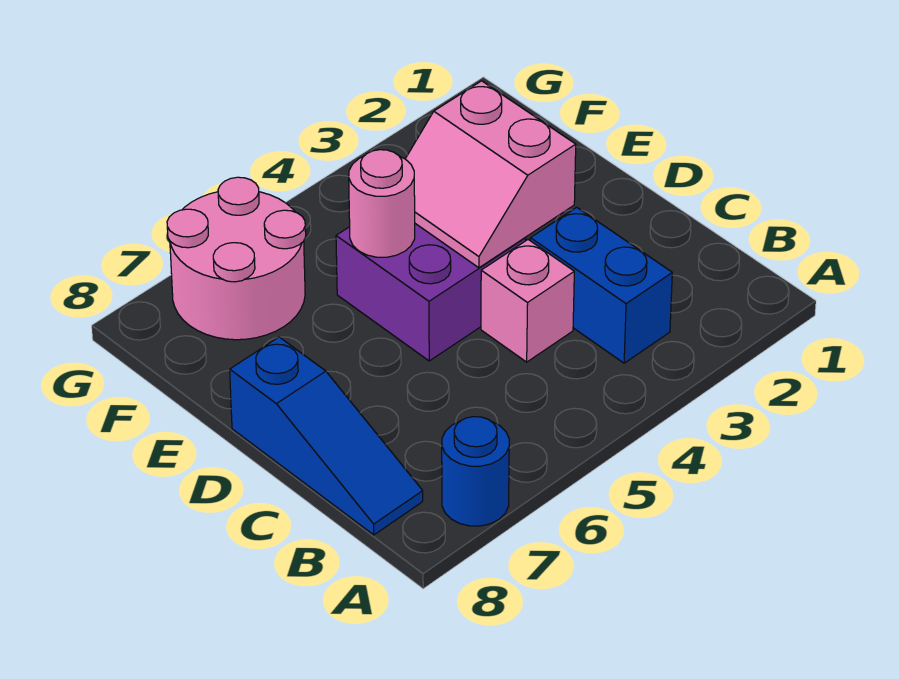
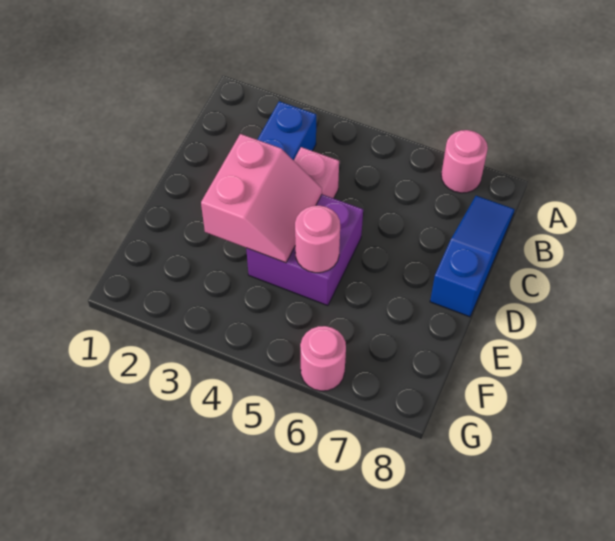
blue 1x1 round brick [442,417,509,526] -> pink 1x1 round brick [441,130,488,193]
pink 2x2 round brick [167,177,306,340] -> pink 1x1 round brick [300,326,346,391]

